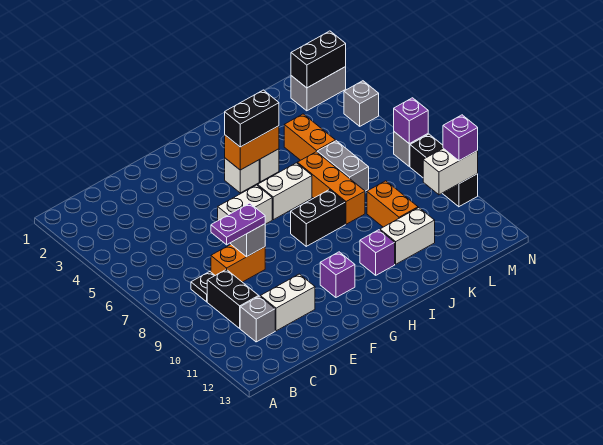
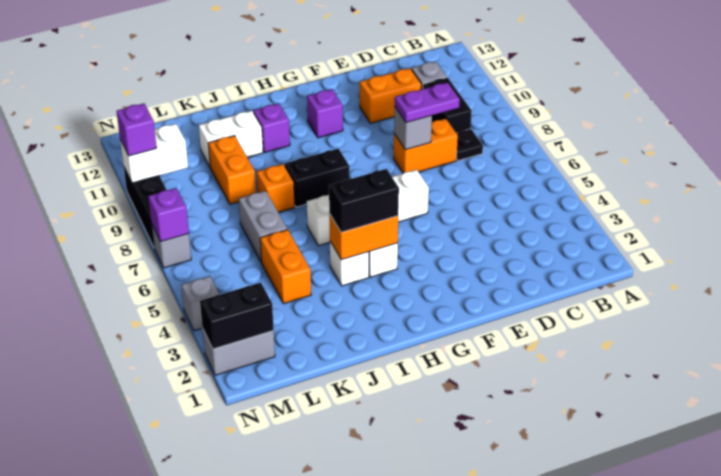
white 1x2 brick [260,274,315,331] -> orange 1x2 brick [360,68,421,123]
orange 1x3 brick [297,152,365,224] -> orange 1x1 brick [257,164,295,212]

